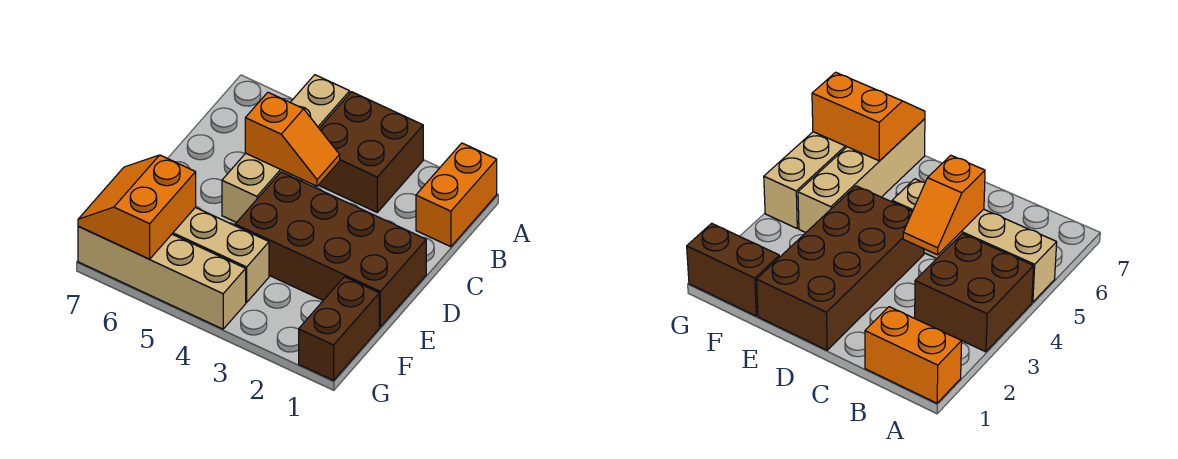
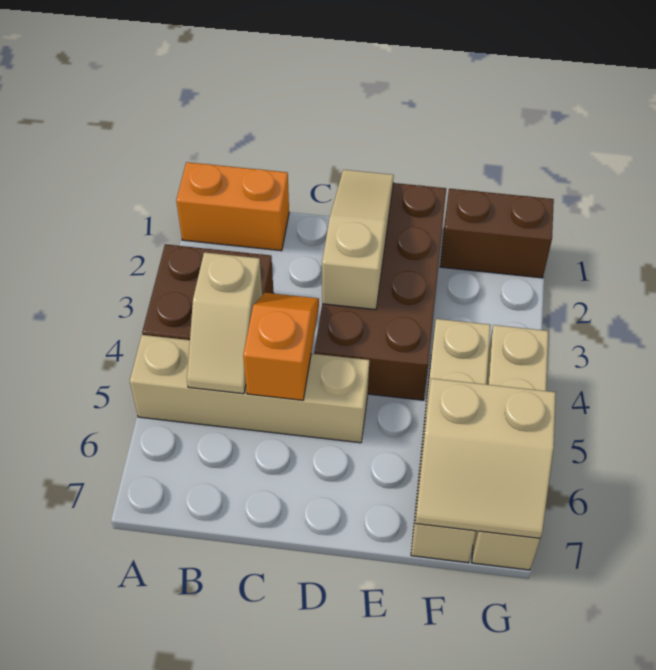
none -> tan 1x2 slope [187,252,262,394]
none -> tan 1x3 slope [322,170,394,310]
orange 2x2 slope [78,155,196,259] -> tan 2x2 slope [415,378,556,538]

